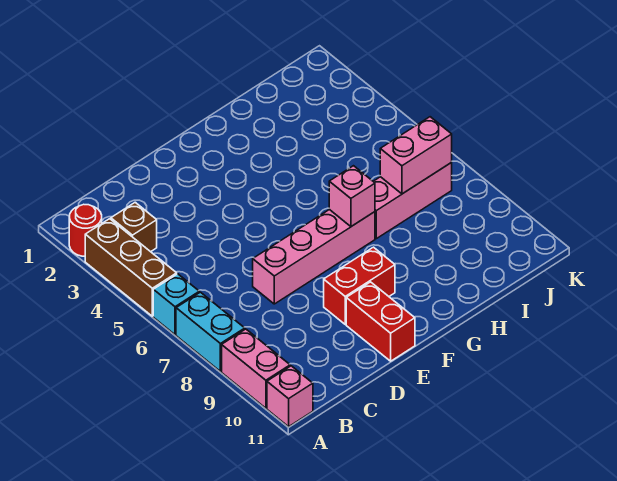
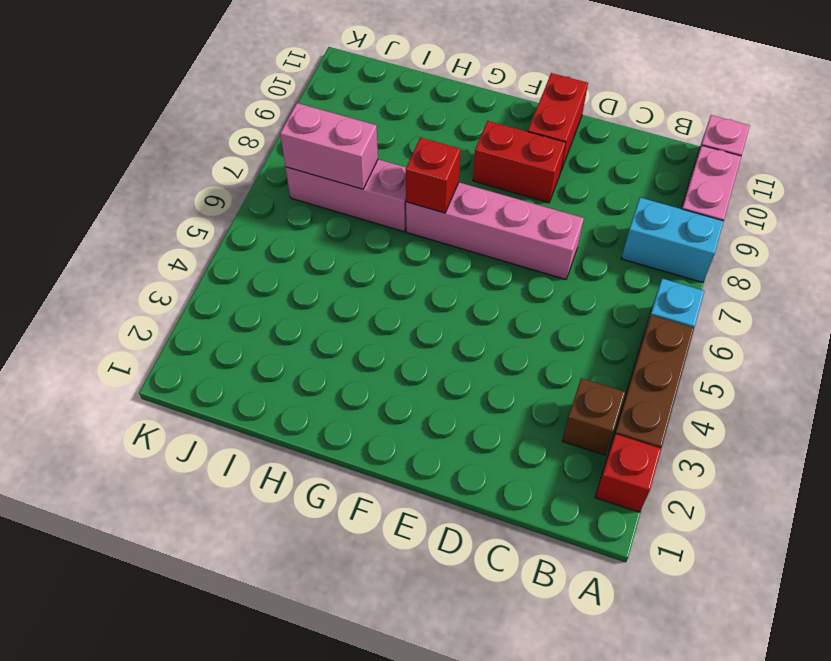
red 1x1 round brick [69,204,102,256] -> red 1x1 brick [595,434,661,512]
cyan 1x2 brick [176,292,245,371] -> cyan 1x2 brick turned to [621,198,724,282]
pink 1x1 brick [329,166,375,227] -> red 1x1 brick [406,138,461,213]

